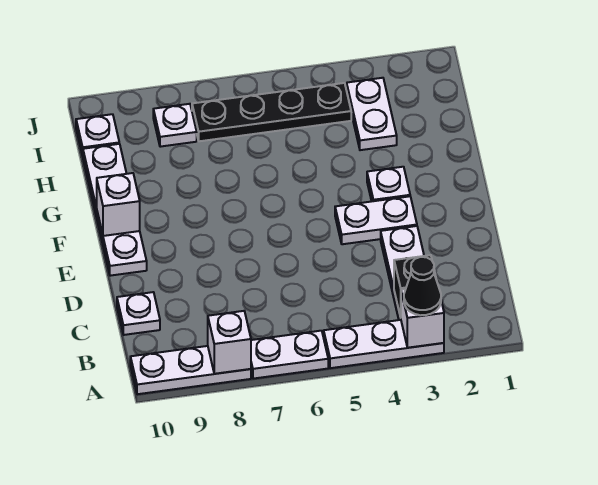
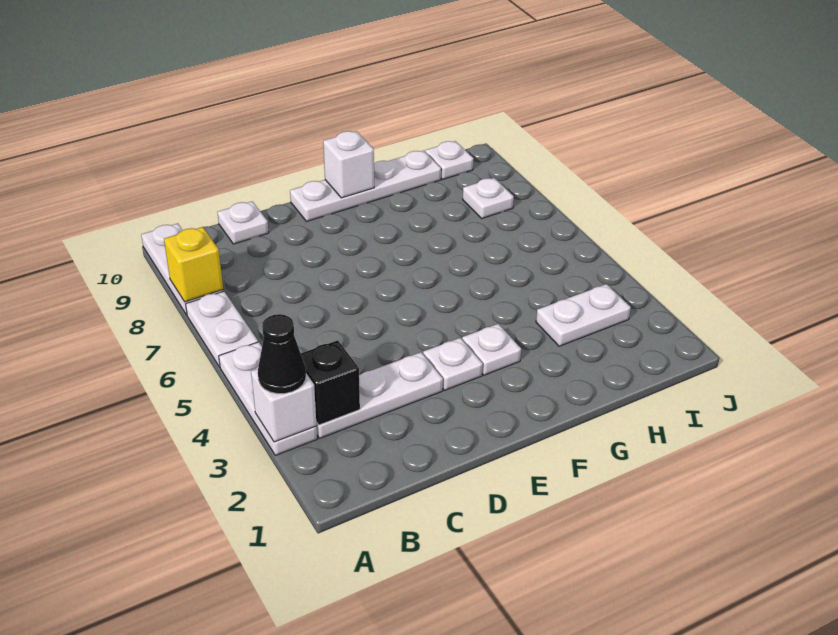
white 1x1 brick [208,311,251,374] -> yellow 1x1 brick [164,227,223,302]
white 1x2 plate [335,196,417,244] -> white 1x1 plate [423,338,483,390]
black 1x4 plate [192,83,351,141] -> none

